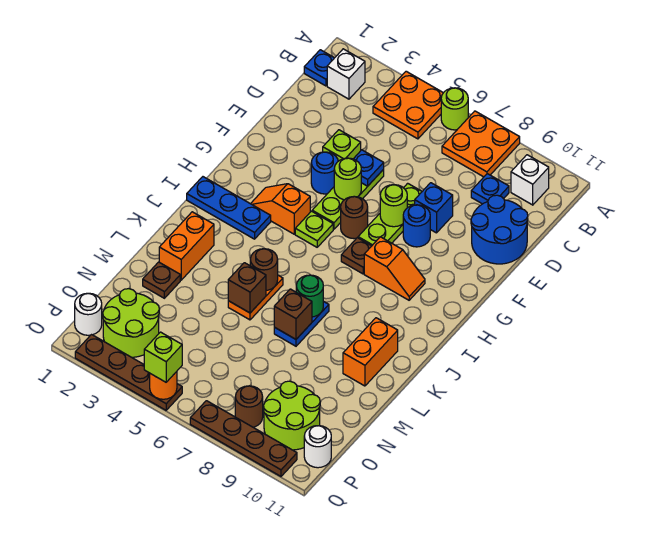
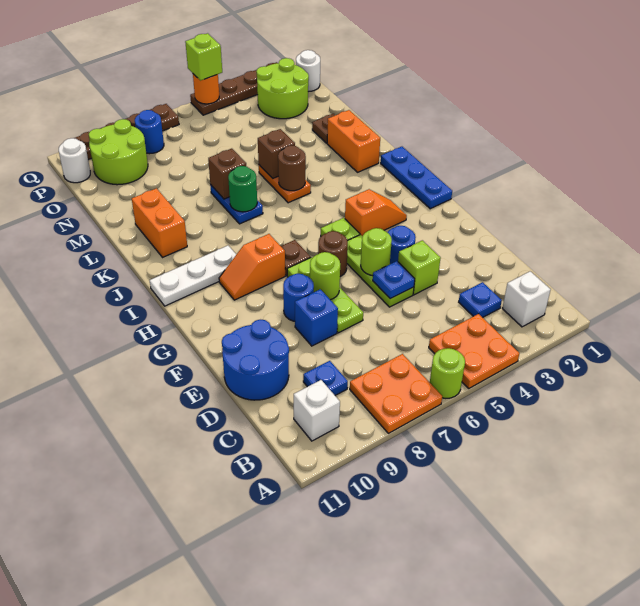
blue 1x1 plate [304,50,334,86] -> blue 1x1 plate moved to [459,282,502,317]
blue 1x3 plate [187,177,271,239] -> blue 1x3 plate turned to [381,147,452,209]
none -> white 1x3 plate [150,246,236,306]
brown 1x1 round brick [235,386,263,427] -> blue 1x1 round brick [135,110,164,154]

